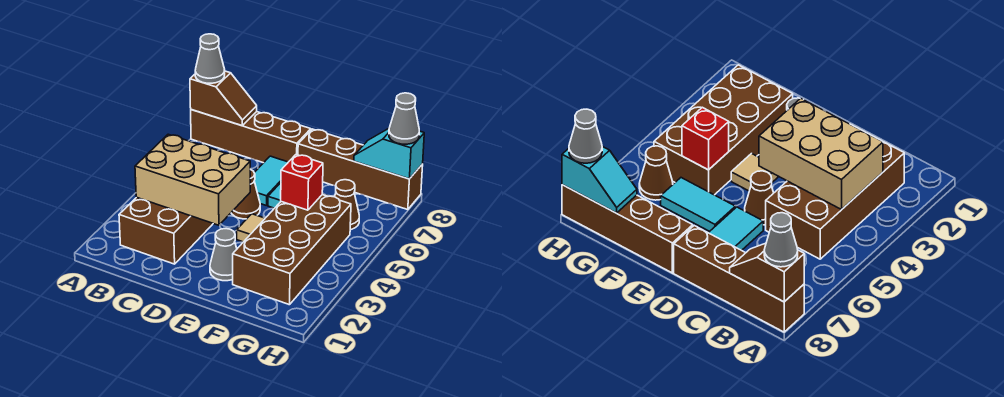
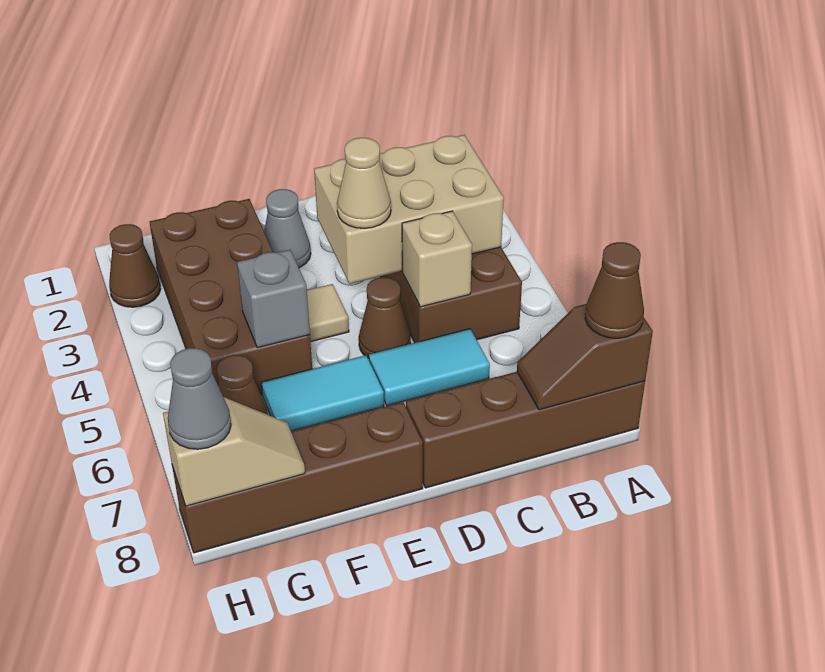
grey 1x1 cone [195,34,225,83] -> brown 1x1 cone [585,242,644,338]
none -> tan 1x1 brick [402,211,472,307]
none -> tan 1x1 cone [337,138,391,228]
cyan 1x2 tile [254,156,288,206] -> cyan 1x2 tile turned to [369,329,490,406]
red 1x1 brick [281,154,323,210] -> grey 1x1 brick [237,250,310,348]
cyan 1x2 slope [354,129,424,179] -> tan 1x2 slope [163,397,305,506]
none -> brown 1x1 cone [109,224,161,307]

